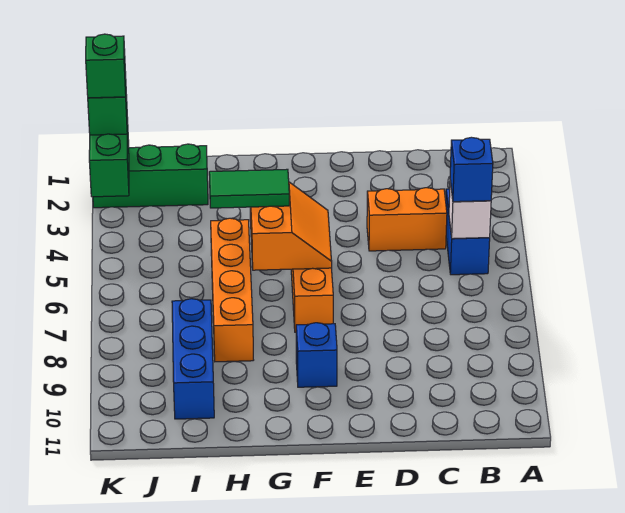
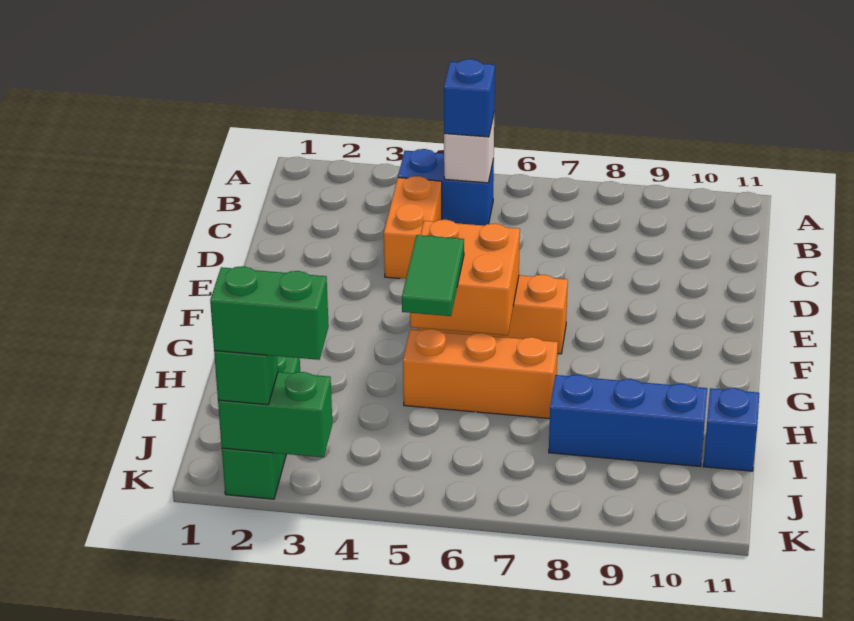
orange 2x2 slope [250,182,332,270] -> orange 2x2 brick [410,219,520,336]
blue 1x1 brick [296,323,337,387] -> blue 1x1 brick moved to [703,388,759,471]
orange 1x4 brick [211,218,253,362] -> orange 1x3 brick [403,329,558,419]
green 1x1 brick [86,34,126,98] -> green 1x2 brick [210,266,329,360]

